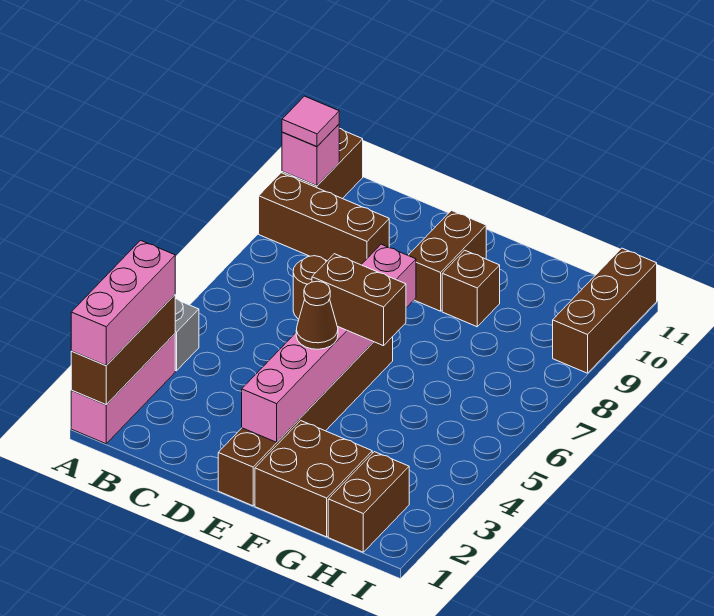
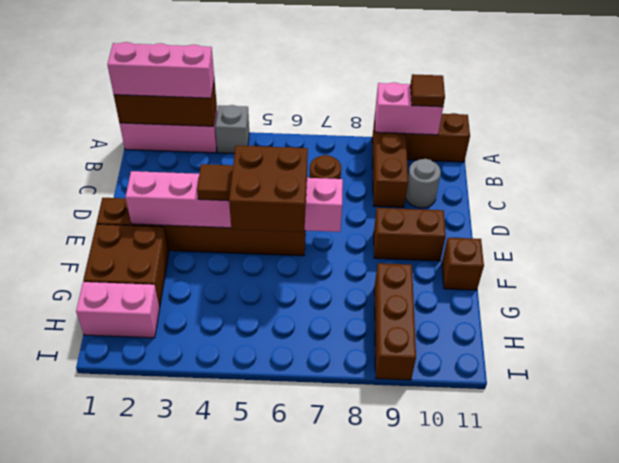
pink 1x1 brick [282,124,339,186] -> pink 1x2 brick [375,82,443,135]
pink 1x1 tile [282,96,339,146] -> brown 1x1 tile [411,74,445,107]
none -> grey 1x1 round brick [406,159,441,208]
brown 1x1 cone [296,281,338,349] -> brown 1x1 tile [197,164,233,201]
brown 1x2 brick [312,254,406,346] -> brown 2x2 brick [229,145,308,232]
brown 1x1 brick [442,250,500,327] -> brown 1x1 brick moved to [442,238,484,290]
brown 1x2 brick [328,452,409,552] -> pink 1x2 brick [76,282,160,338]
brown 1x3 brick [553,248,657,373] -> brown 1x3 brick turned to [374,263,416,380]

